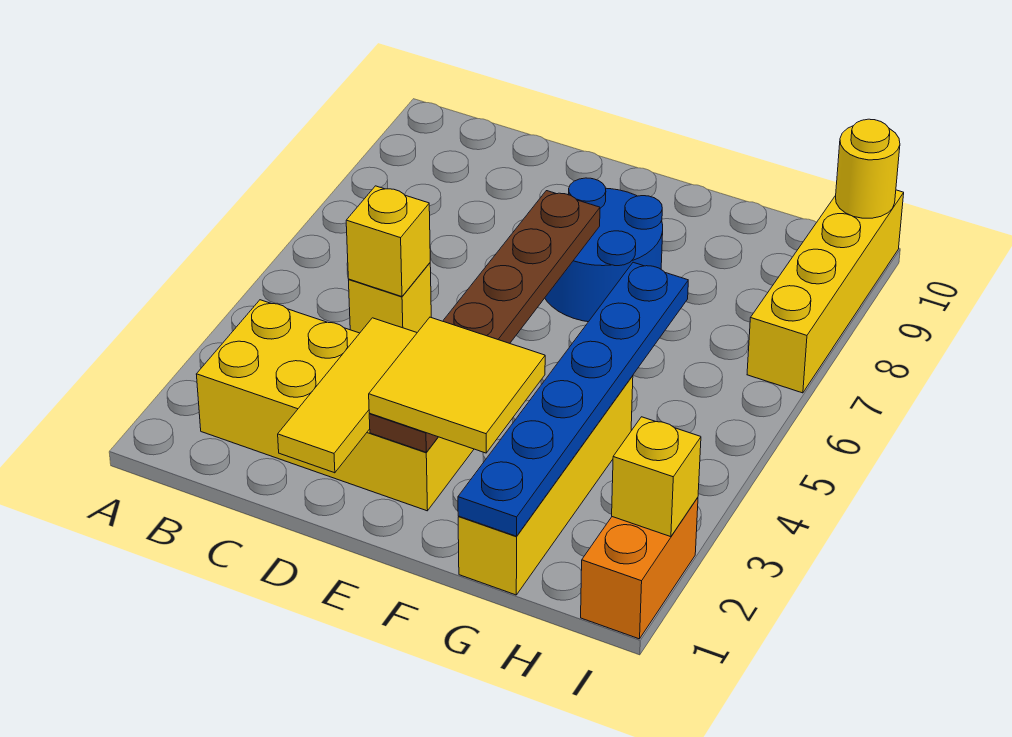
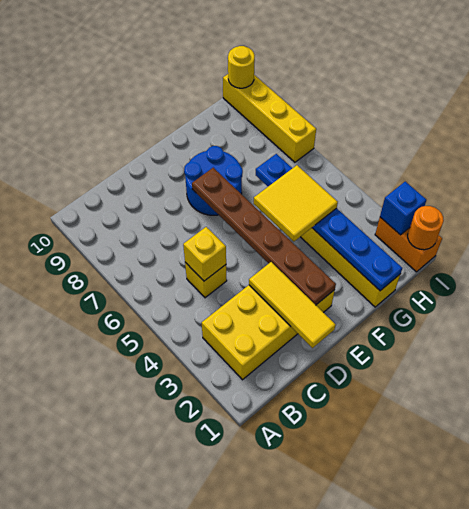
yellow 2x2 tile [369,317,545,453] -> yellow 2x2 tile moved to [254,165,338,242]
none -> orange 1x1 round brick [408,206,444,250]
yellow 1x1 brick [612,417,701,537] -> blue 1x1 brick [380,182,426,235]

